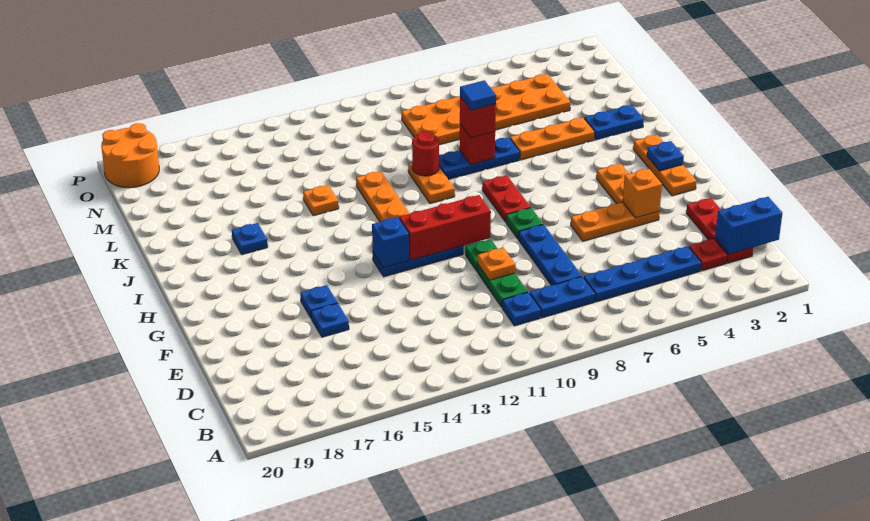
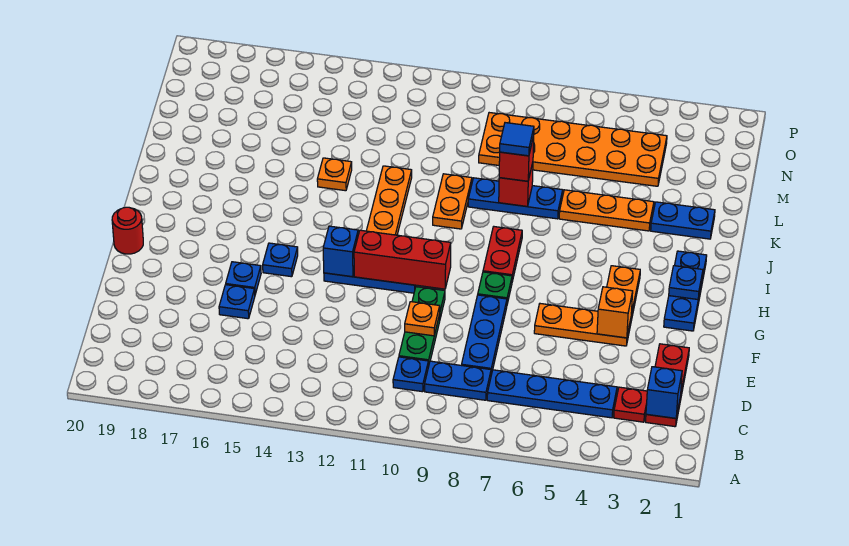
blue 1x2 brick [715,197,782,254] -> blue 1x1 brick [646,367,682,418]
orange 1x3 plate [633,135,697,196] -> blue 1x3 plate [664,251,707,331]
blue 1x1 plate [232,223,268,255] -> blue 1x1 plate moved to [263,243,298,277]
red 1x1 round brick [412,131,439,176] -> red 1x1 round brick moved to [112,207,143,254]
orange 2x2 round brick [101,123,159,188] -> none

